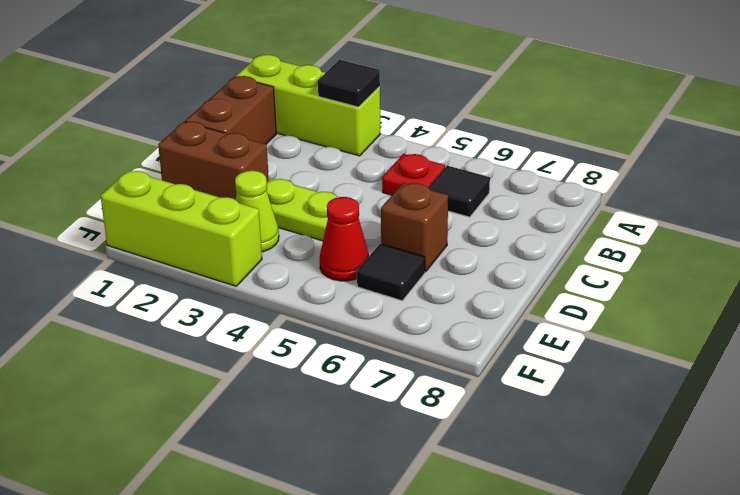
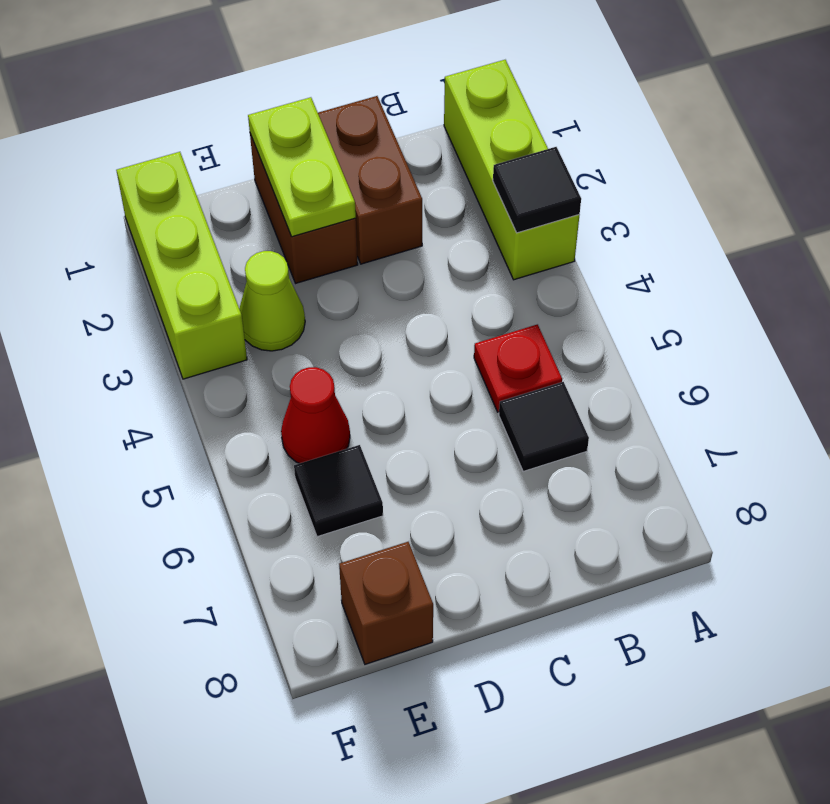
brown 1x2 brick [185,76,276,144] -> brown 1x2 brick turned to [318,96,422,264]
lime 1x2 plate [266,179,338,241] -> lime 1x2 plate moved to [248,97,356,237]
brown 1x1 brick [381,183,448,272] -> brown 1x1 brick moved to [339,542,433,664]

